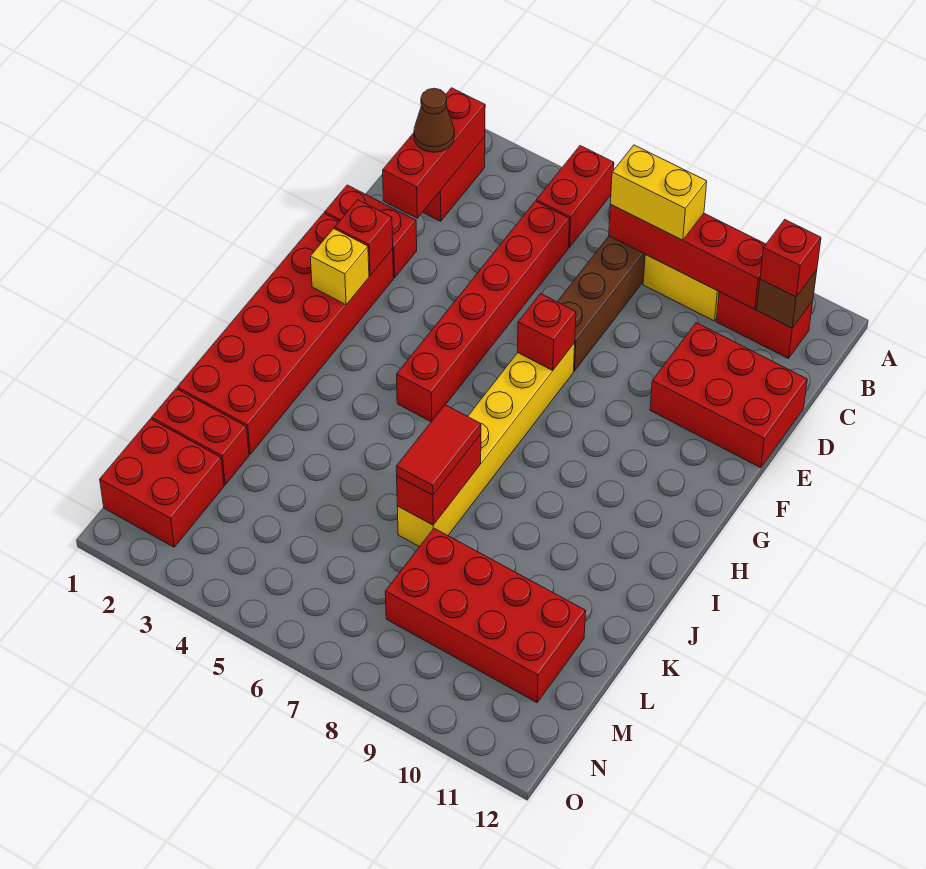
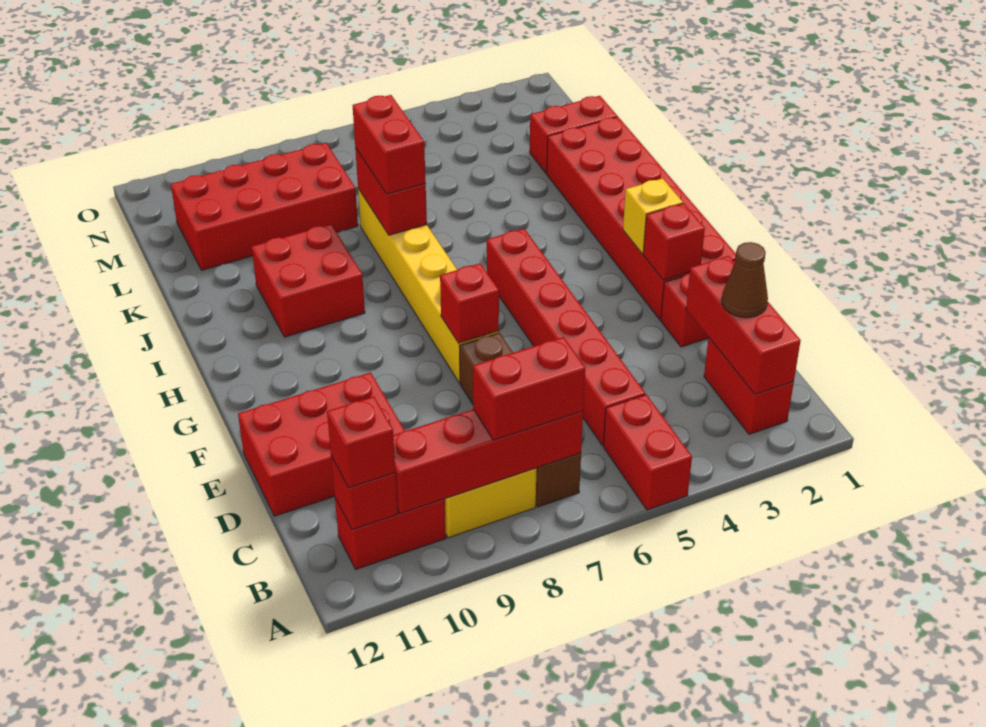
yellow 1x2 brick [610,145,707,240] -> red 1x2 brick [473,337,585,440]
brown 1x1 brick [757,270,817,328] -> red 1x1 brick [331,456,398,530]
red 1x2 tile [396,405,481,495] -> red 1x2 brick [353,95,426,194]
red 2x2 brick [100,419,224,547] -> red 2x2 brick moved to [252,224,365,337]

